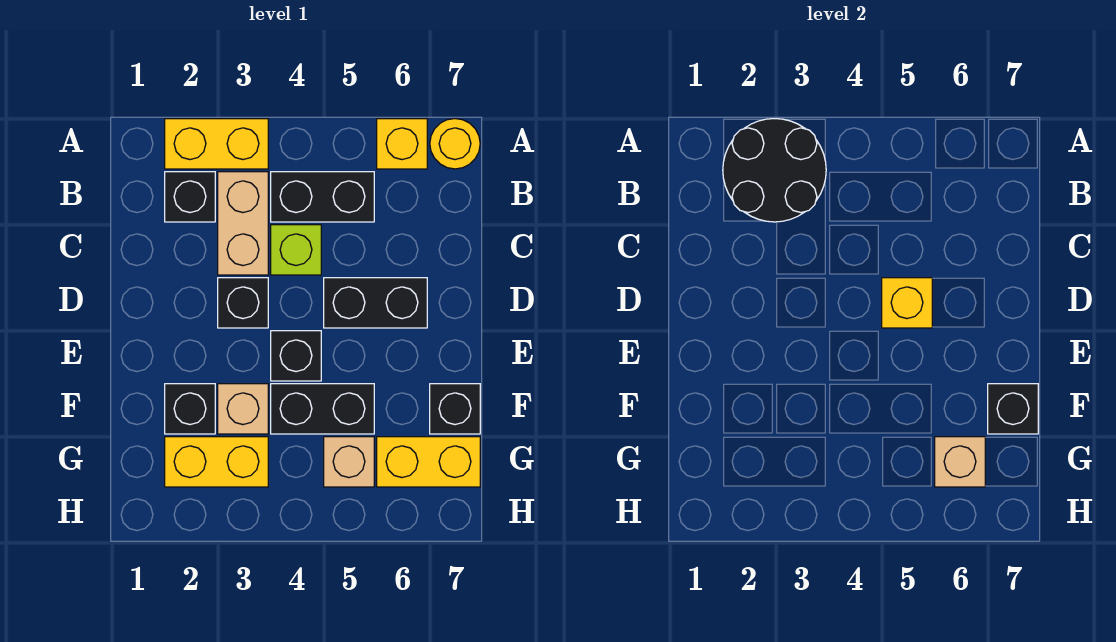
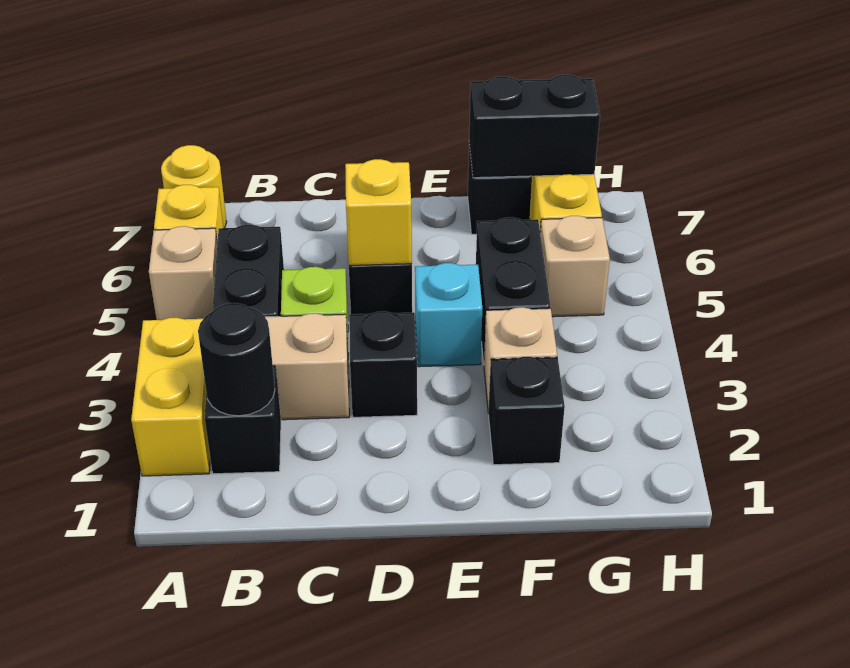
black 2x2 round brick [723,119,826,222] -> black 1x1 round brick [198,303,275,416]
black 1x1 brick [271,331,321,381] -> cyan 1x1 brick [415,263,482,367]
black 1x1 brick [988,384,1038,434] -> black 1x2 brick [469,75,600,178]
yellow 1x2 brick [165,437,268,487] -> none
tan 1x1 brick [935,437,985,487] -> tan 1x1 brick moved to [149,226,217,320]

